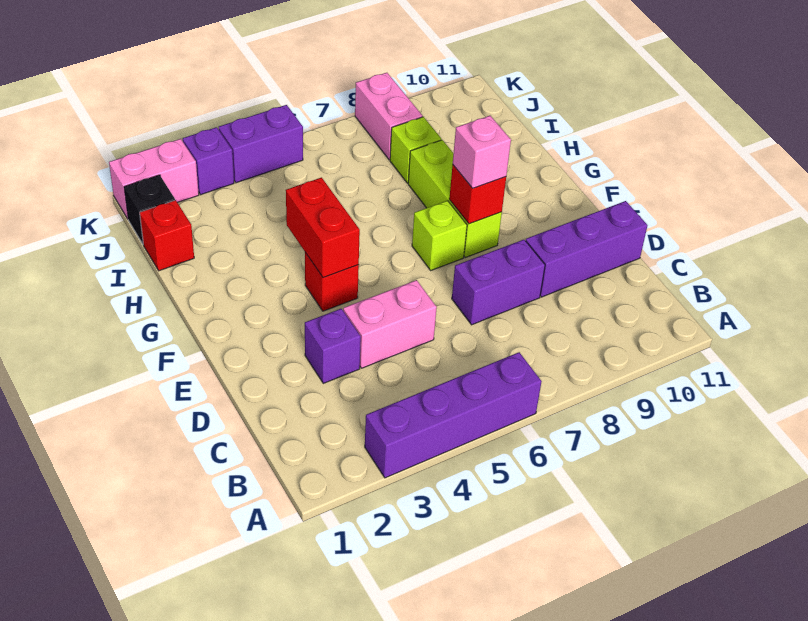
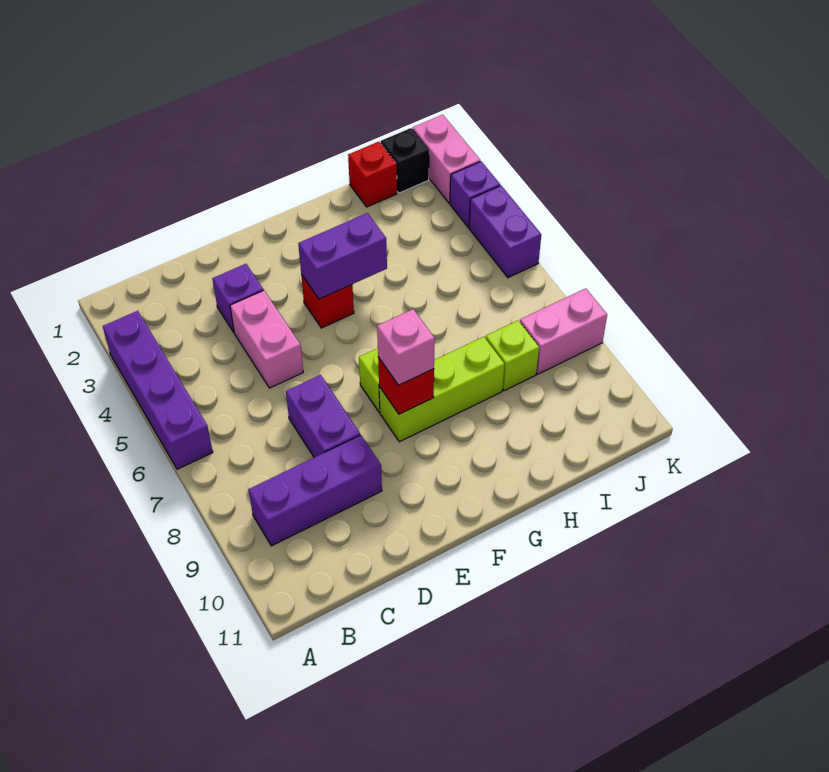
purple 1x3 brick [526,201,648,297] -> purple 1x3 brick turned to [248,435,382,546]
red 1x2 brick [286,178,360,278] -> purple 1x2 brick [298,213,387,299]

